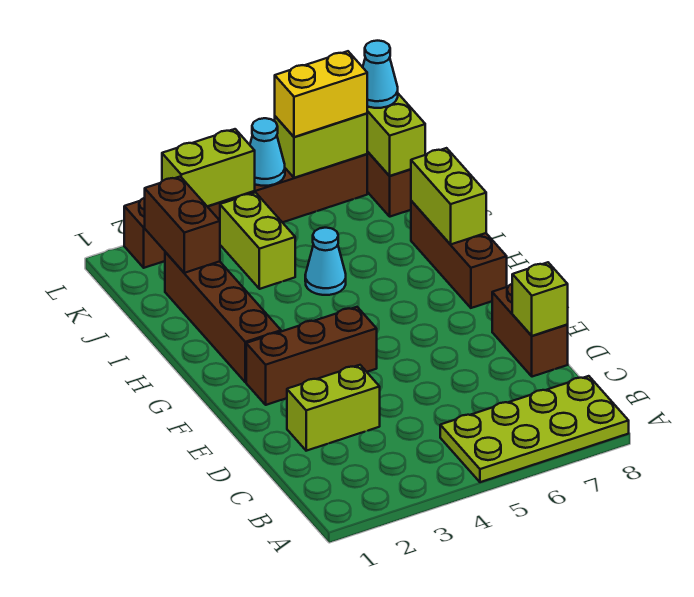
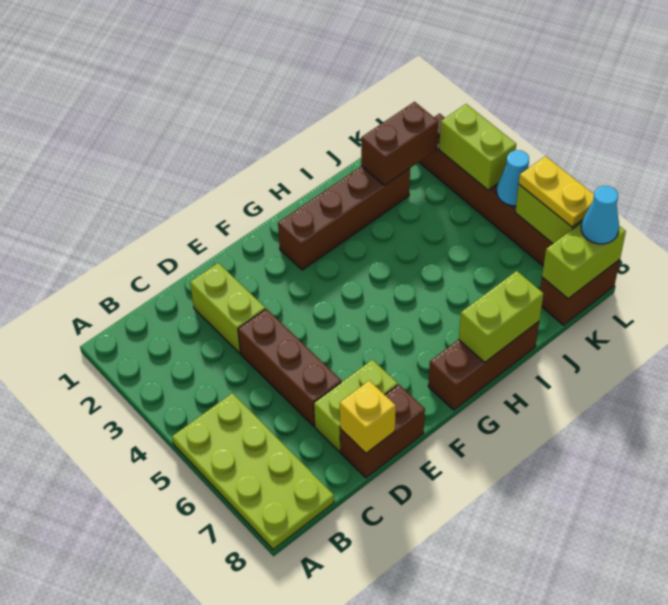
lime 1x1 brick [512,262,568,336] -> yellow 1x1 brick [340,381,396,453]
brown 1x3 brick [246,307,377,405] -> brown 1x3 brick moved to [238,309,341,426]
cyan 1x1 cone [305,228,346,295] -> none
lime 1x2 brick [220,193,295,289] -> lime 1x2 brick moved to [314,360,398,452]
yellow 1x2 brick [275,51,367,137] -> yellow 1x2 plate [519,156,594,227]

